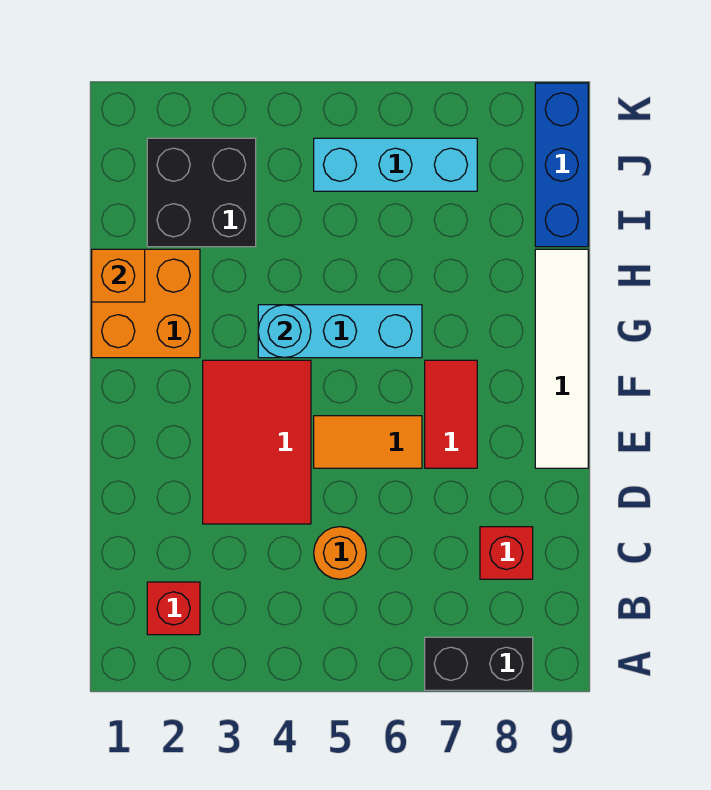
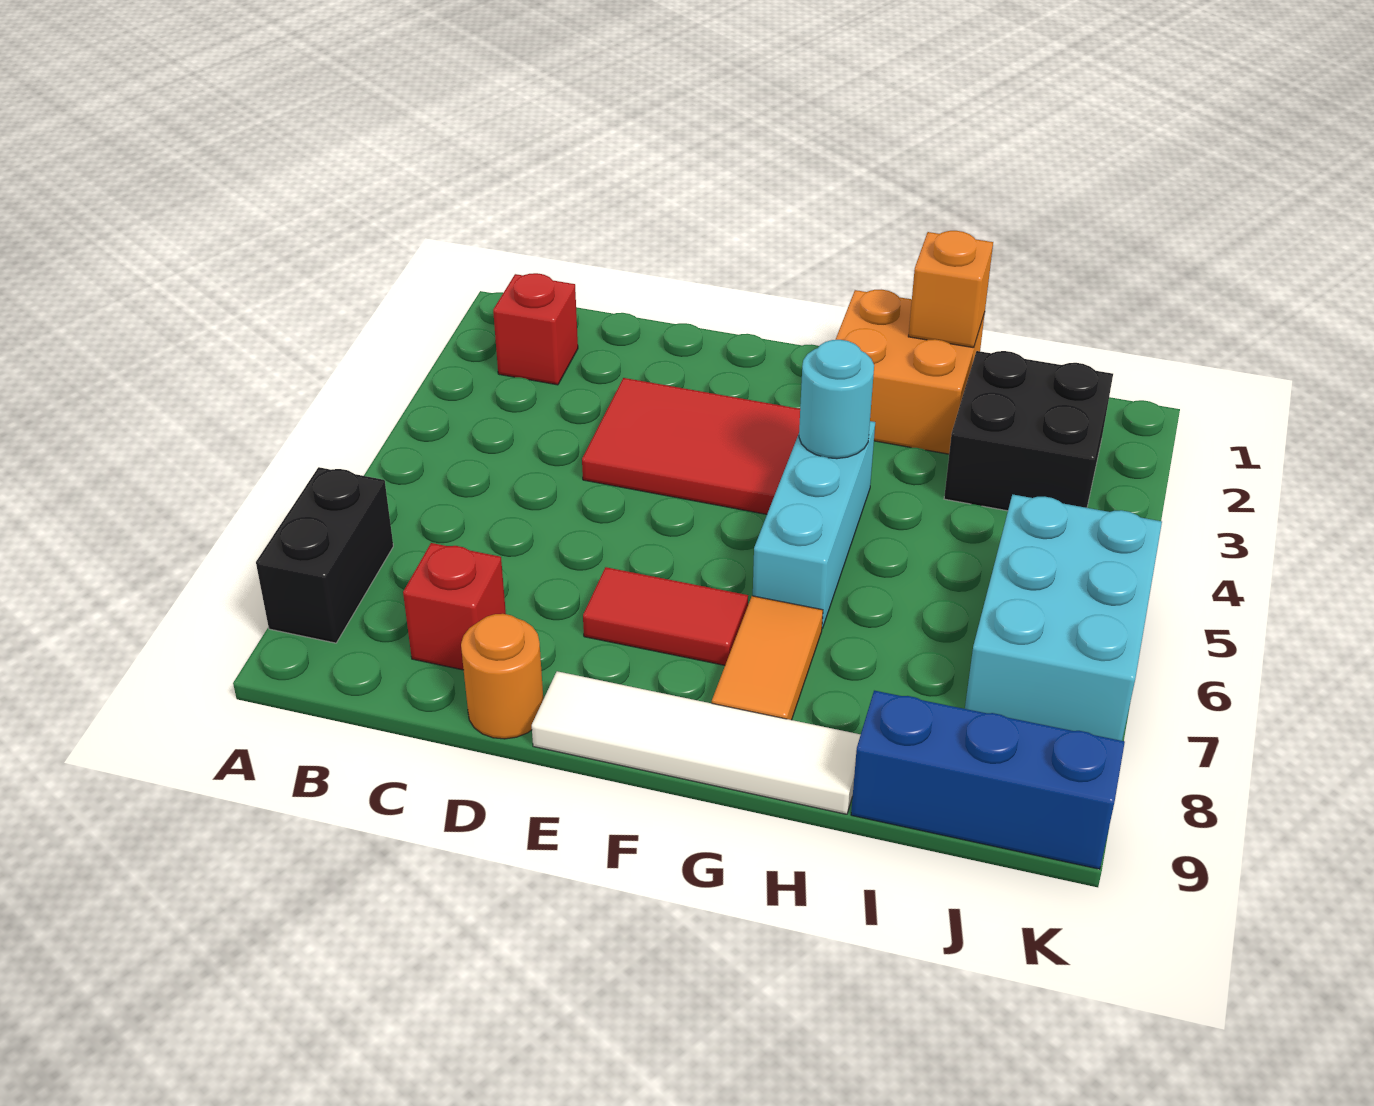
orange 1x1 round brick [314,527,366,579] -> orange 1x1 round brick moved to [461,614,543,739]
orange 1x2 tile [314,416,422,468] -> orange 1x2 tile moved to [712,596,823,720]
cyan 1x3 brick [314,138,477,191] -> cyan 2x3 brick [965,494,1162,741]

